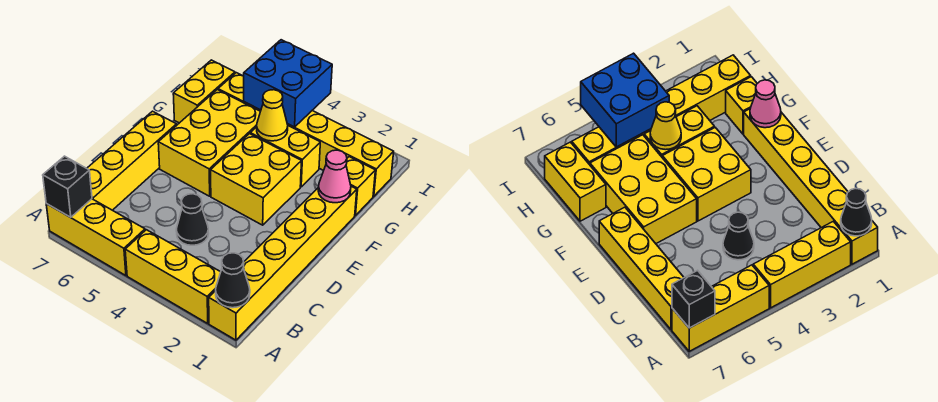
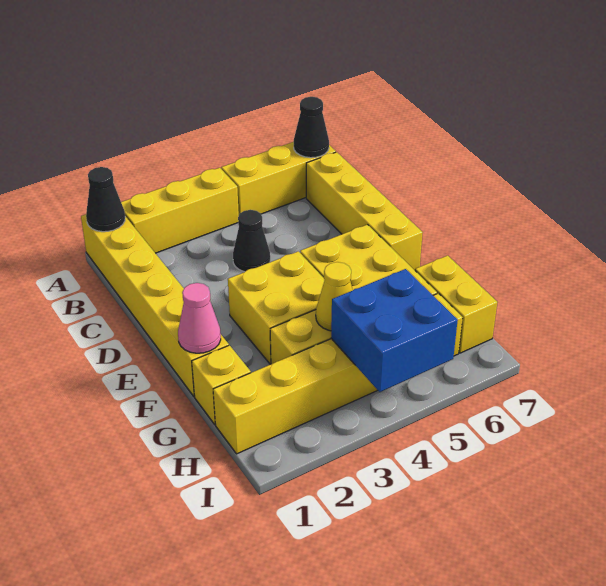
black 1x1 brick [43,156,92,217] -> black 1x1 cone [294,97,329,158]

